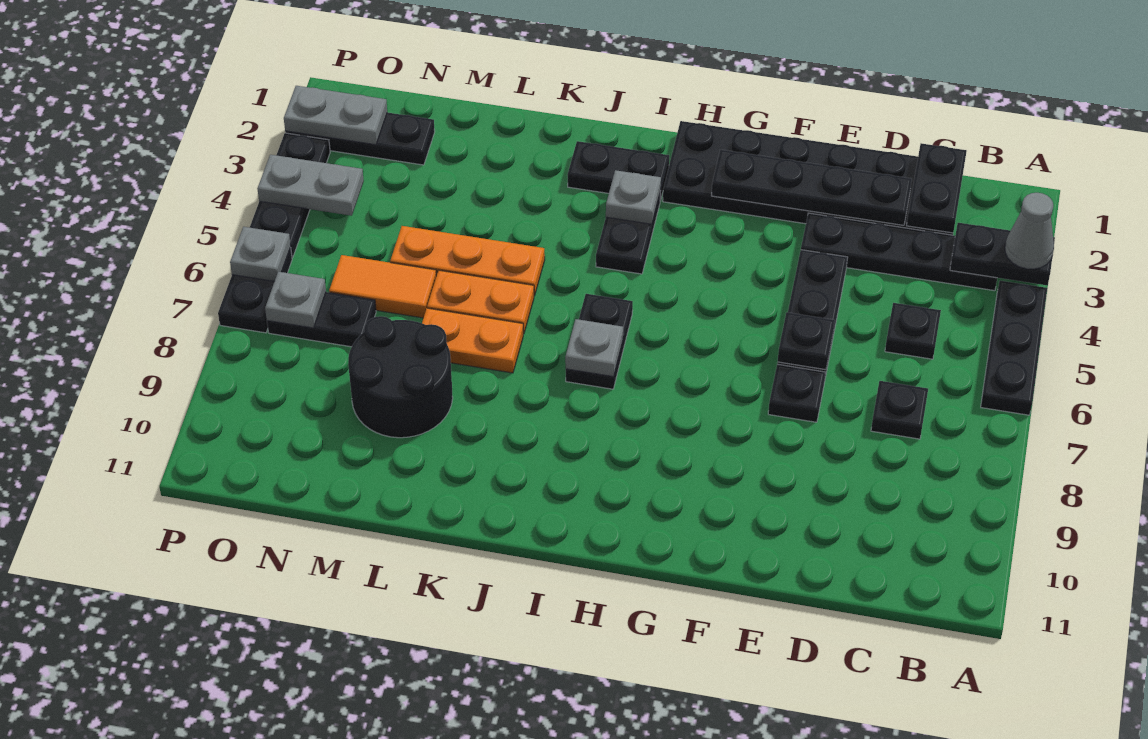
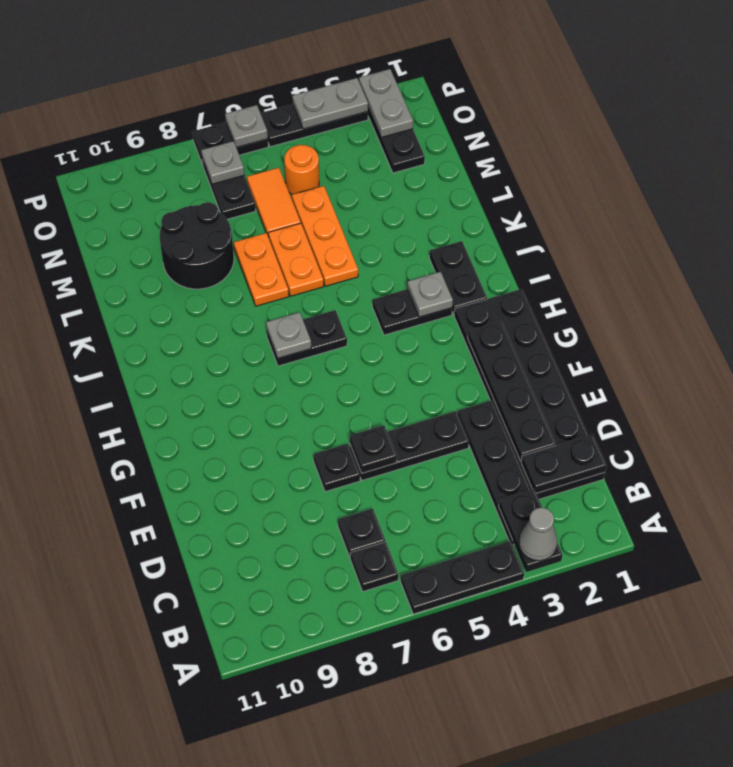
black 1x1 plate [885,303,941,359] -> black 1x1 plate moved to [350,542,398,591]
none -> orange 1x1 round brick [284,145,319,194]
grey 1x2 plate [257,155,364,216] -> grey 1x2 plate turned to [292,78,368,129]

